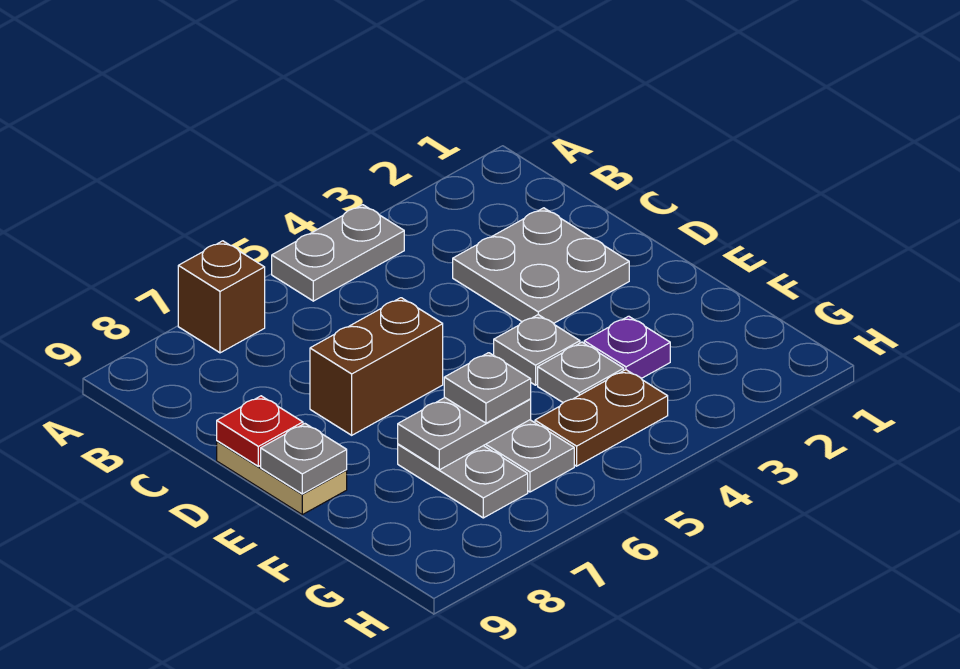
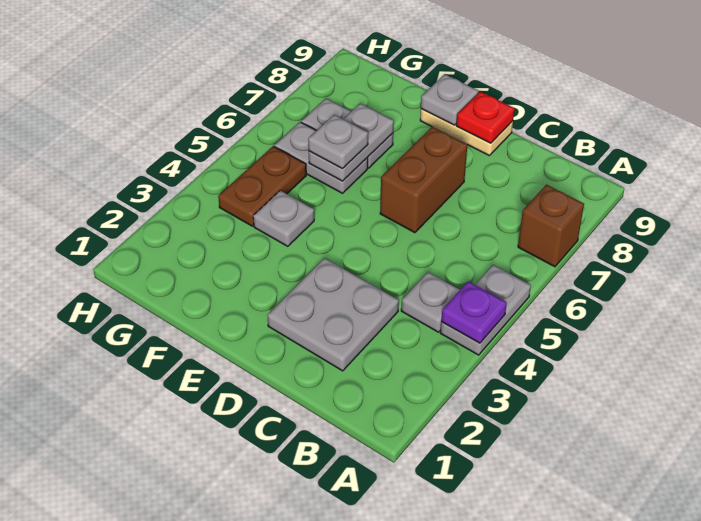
grey 1x1 plate [494,315,580,385] -> grey 1x1 plate moved to [401,272,460,332]
purple 1x1 plate [584,316,670,378] -> purple 1x1 plate moved to [441,281,507,343]

